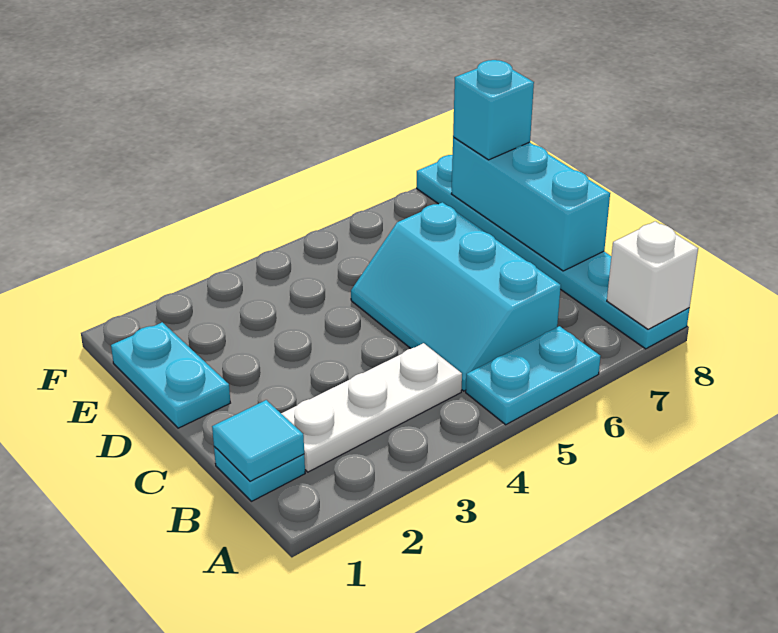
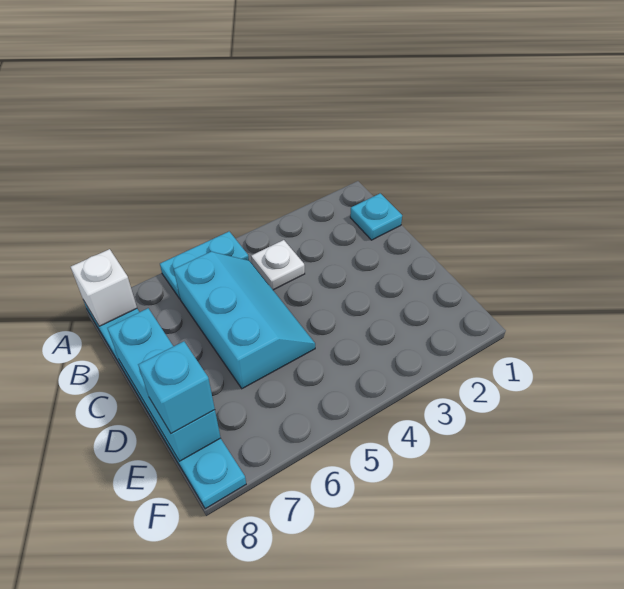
cyan 1x1 tile [212,400,304,481] -> none
white 1x3 plate [281,343,462,472] -> white 1x1 plate [251,240,305,290]
cyan 1x2 plate [111,322,230,428] -> none

